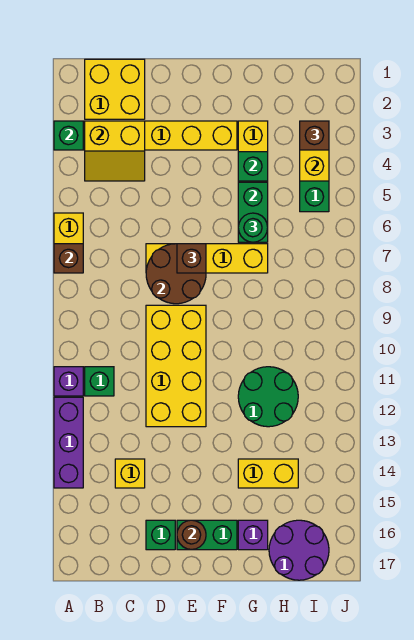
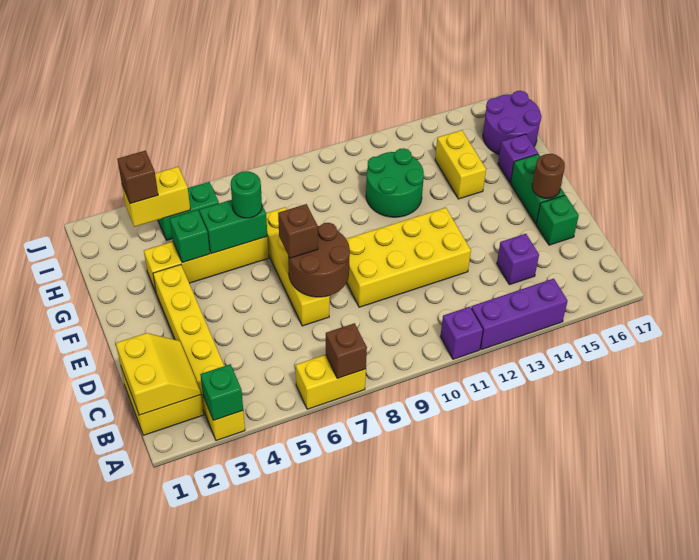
yellow 2x2 slope [85,121,145,181] -> yellow 2x2 slope moved to [116,333,201,415]
green 1x1 brick [85,367,114,396] -> none
yellow 1x1 brick [115,459,145,488] -> purple 1x1 brick [497,234,539,285]

